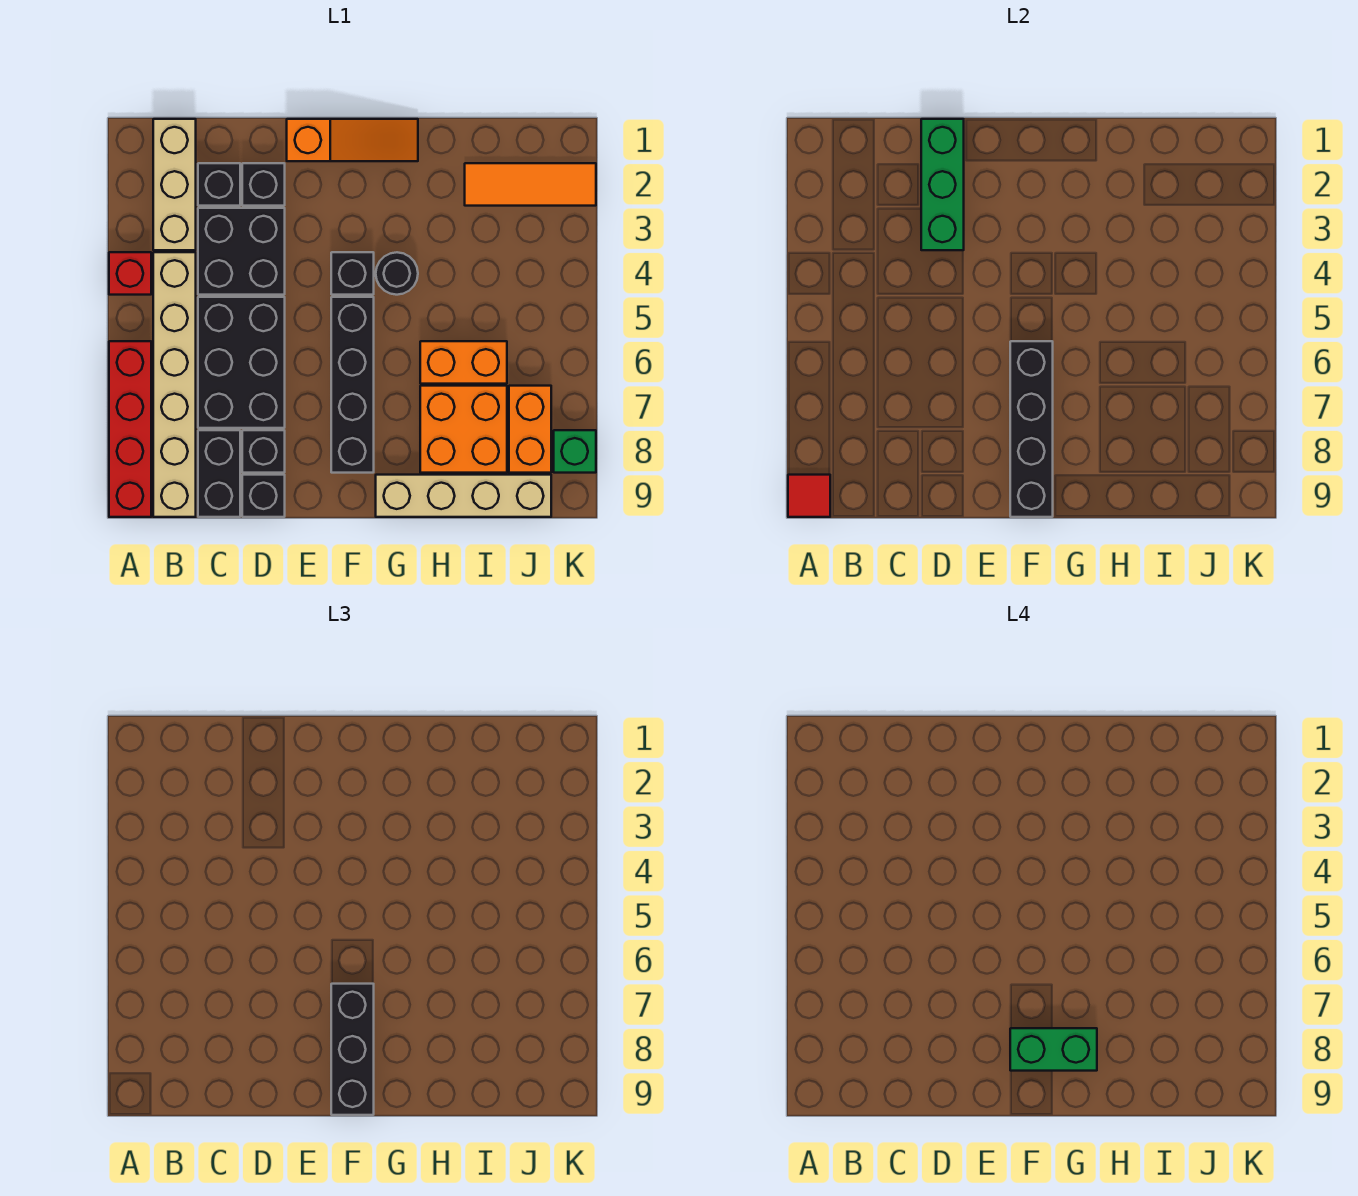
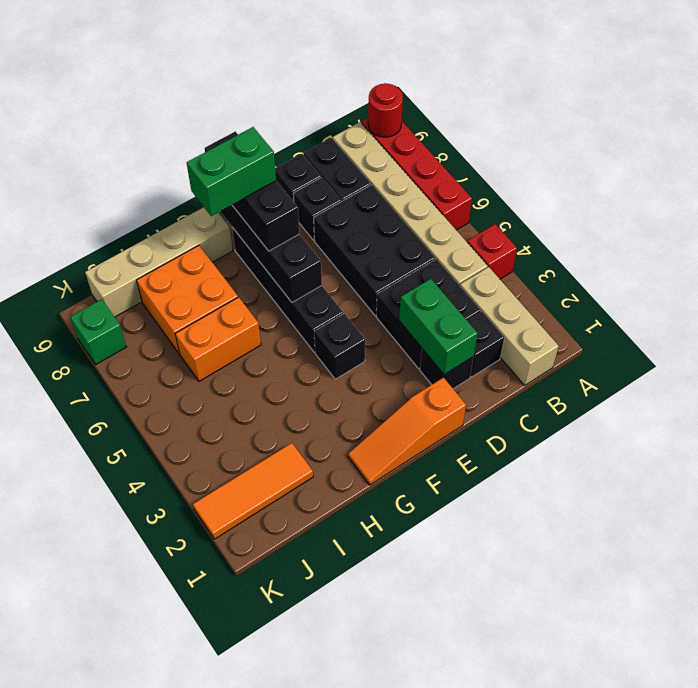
red 1x1 tile [788,475,830,517] -> red 1x1 round brick [368,83,403,137]
green 1x3 brick [921,119,964,250] -> green 1x2 brick [399,279,478,375]
black 1x1 round brick [376,252,418,295] -> none
orange 1x2 brick [509,386,551,473] -> none

